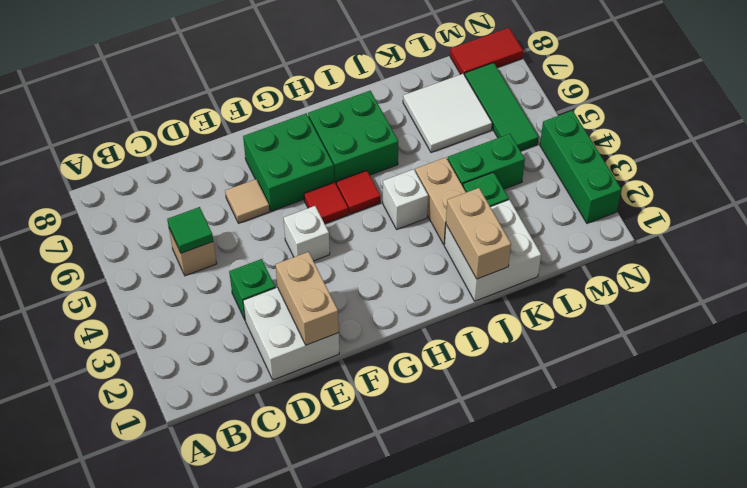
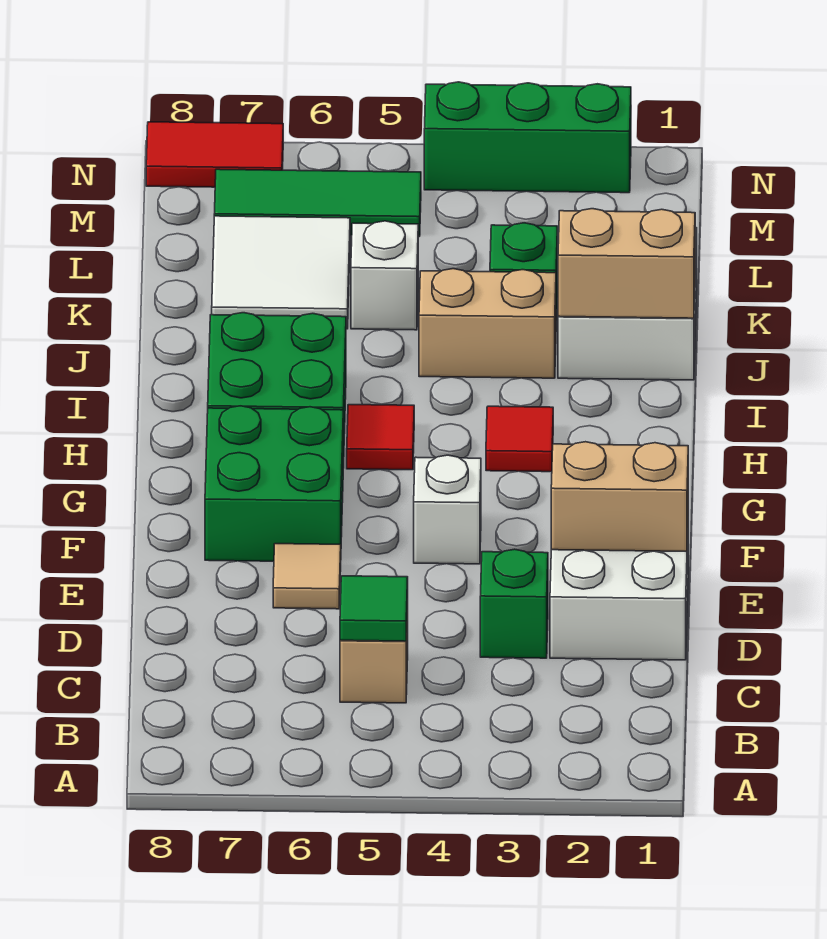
red 1x1 tile [304,182,348,224] -> red 1x1 tile moved to [486,406,553,472]
white 1x1 brick [383,169,428,229] -> white 1x1 brick moved to [351,221,418,330]
green 1x2 brick [448,134,525,189] -> none
red 1x2 tile [450,28,523,75] -> red 1x2 tile turned to [146,122,283,187]

